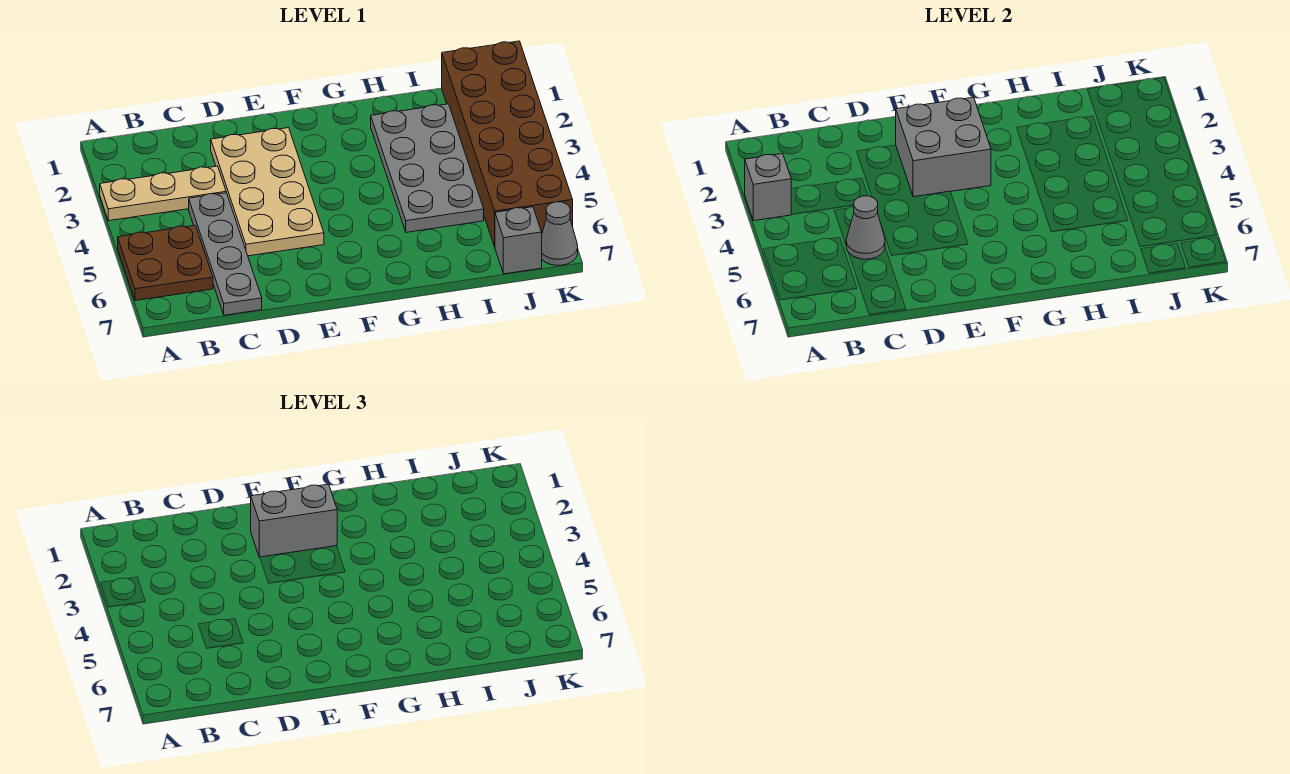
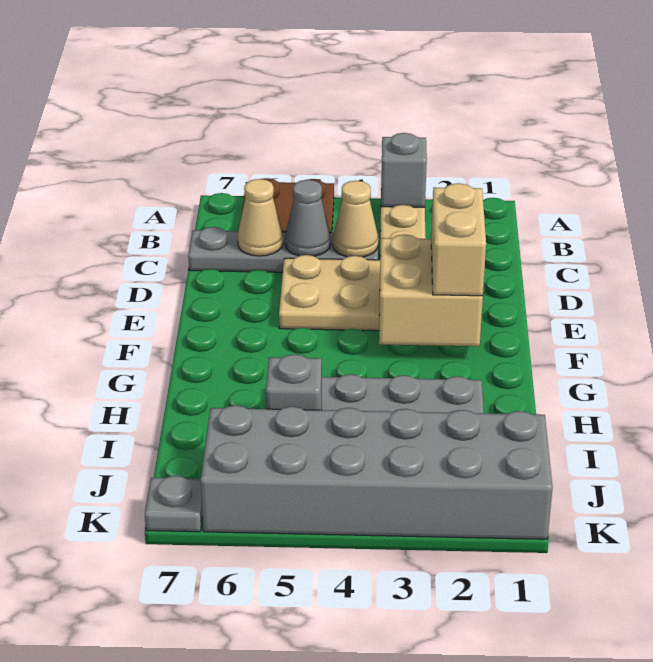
none -> tan 1x1 cone [333,181,378,257]
none -> tan 1x1 cone [238,179,283,256]
grey 2x2 brick [896,97,991,197] -> tan 2x2 brick [379,234,483,346]
grey 1x2 brick [251,484,337,557] -> tan 1x2 brick [431,183,486,296]
brown 2x6 brick [442,41,573,247] -> grey 2x6 brick [201,405,553,539]
grey 1x1 brick [495,207,542,274] -> grey 1x1 brick moved to [266,354,322,410]
grey 1x1 cone [542,202,578,265] -> grey 1x1 plate [145,476,203,532]

